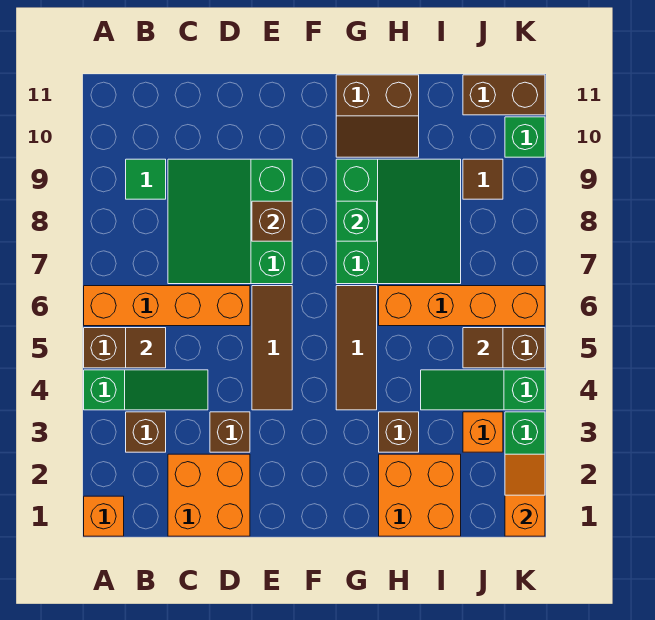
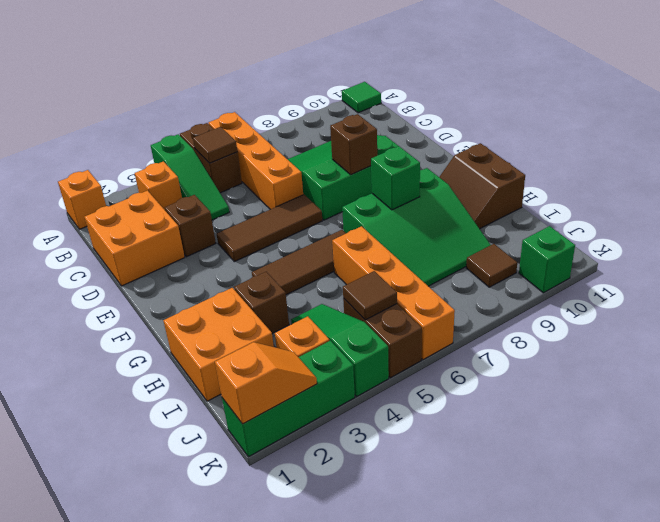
brown 1x1 brick [126,412,166,452] -> orange 1x1 brick [135,161,182,210]
green 1x1 tile [126,159,166,199] -> green 1x1 tile moved to [342,82,381,113]
brown 1x2 brick [463,75,545,115] -> none

